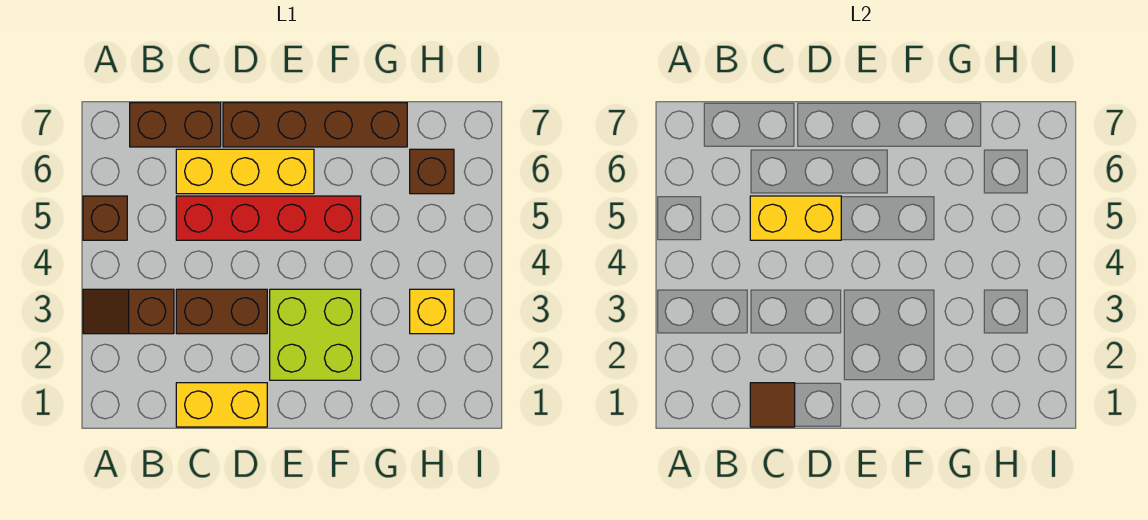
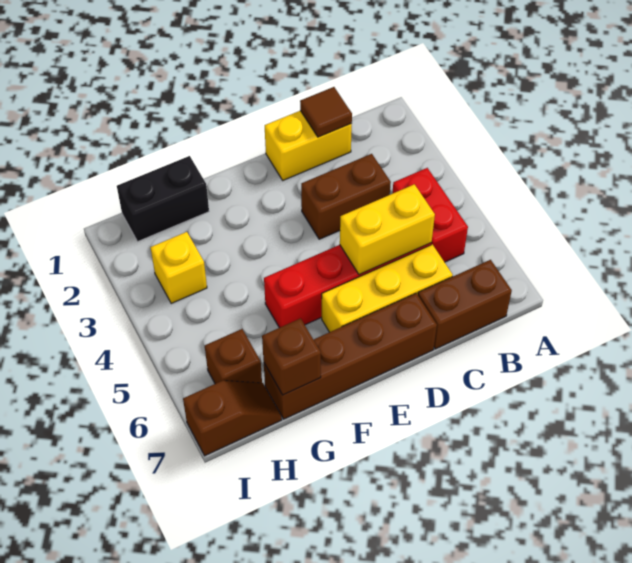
brown 1x2 slope [83,289,174,334] -> brown 1x2 slope moved to [183,381,282,456]
brown 1x1 brick [83,196,127,240] -> brown 1x1 brick moved to [262,318,321,395]
none -> red 1x2 brick [392,168,468,262]
lime 2x2 brick [270,289,361,380] -> none
none -> black 1x2 brick [117,156,209,242]

